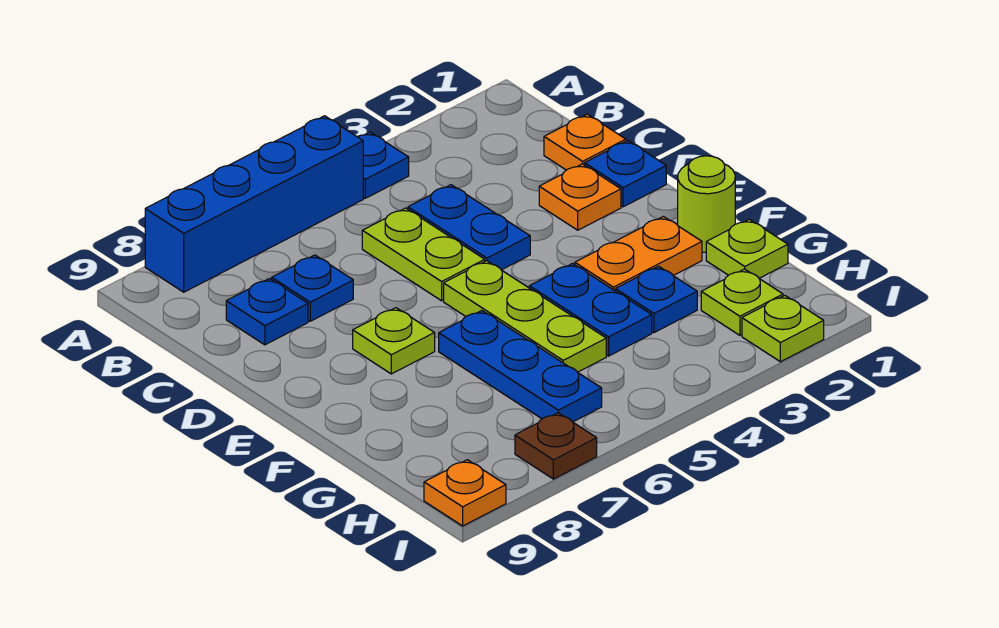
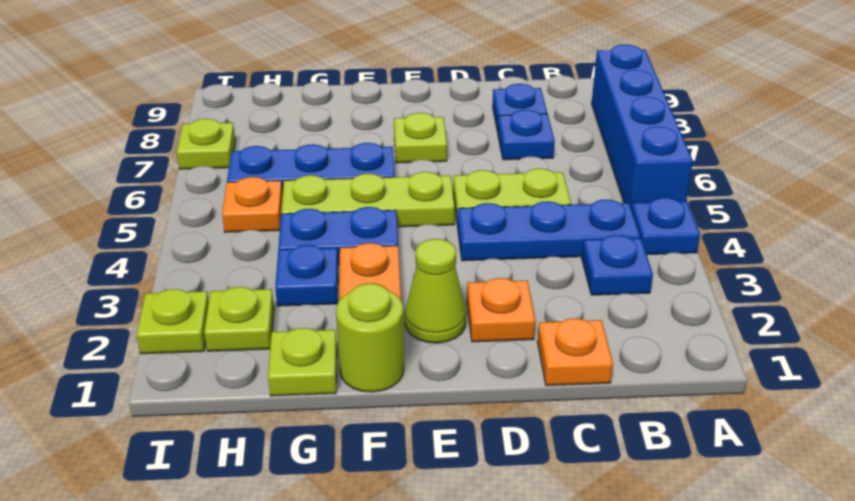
blue 1x2 plate [408,185,530,270] -> blue 1x3 plate [457,200,640,261]
blue 1x1 plate [585,141,666,207] -> blue 1x1 plate moved to [582,235,653,295]
none -> lime 1x1 cone [405,239,466,343]
brown 1x1 plate [515,413,597,479] -> lime 1x1 plate [177,119,235,169]
orange 1x1 plate [424,460,506,526] -> orange 1x1 plate moved to [222,177,283,232]

